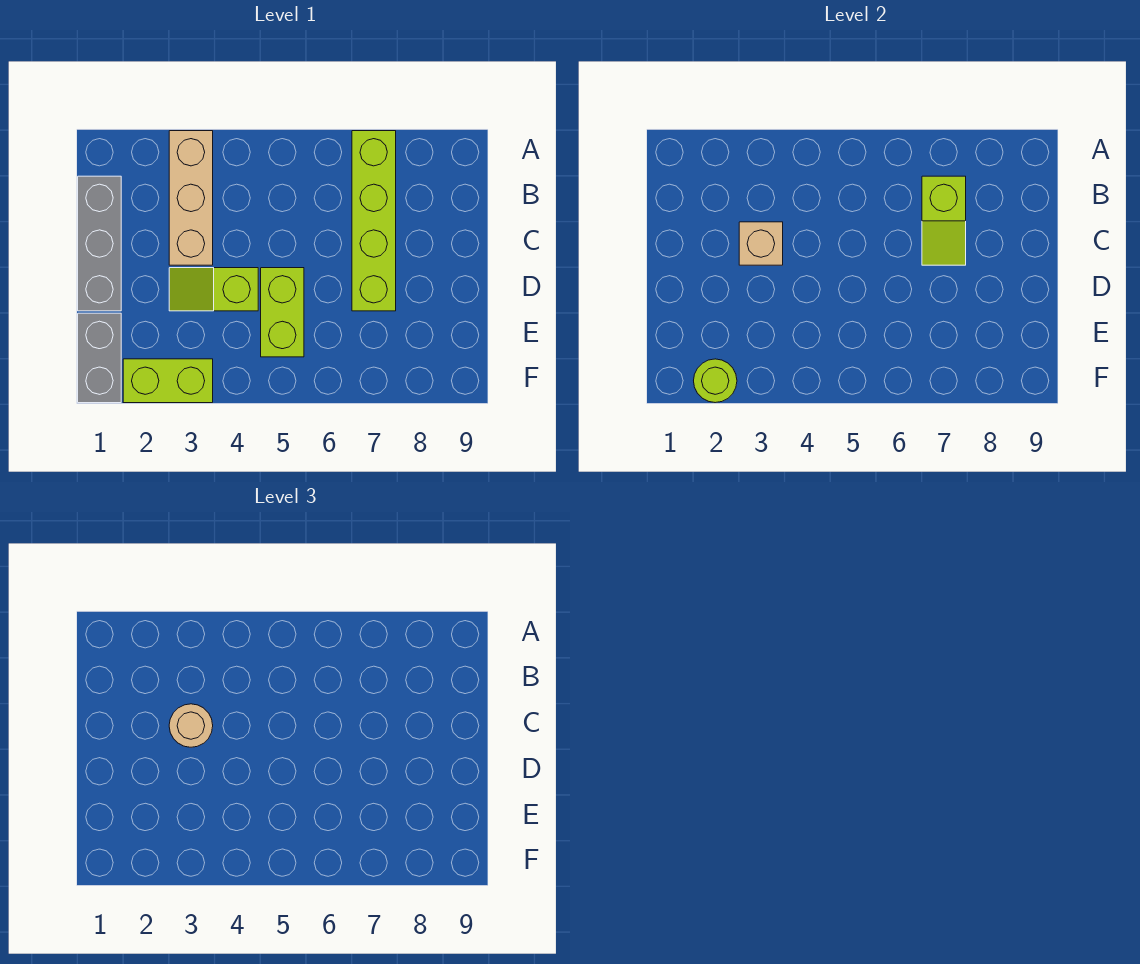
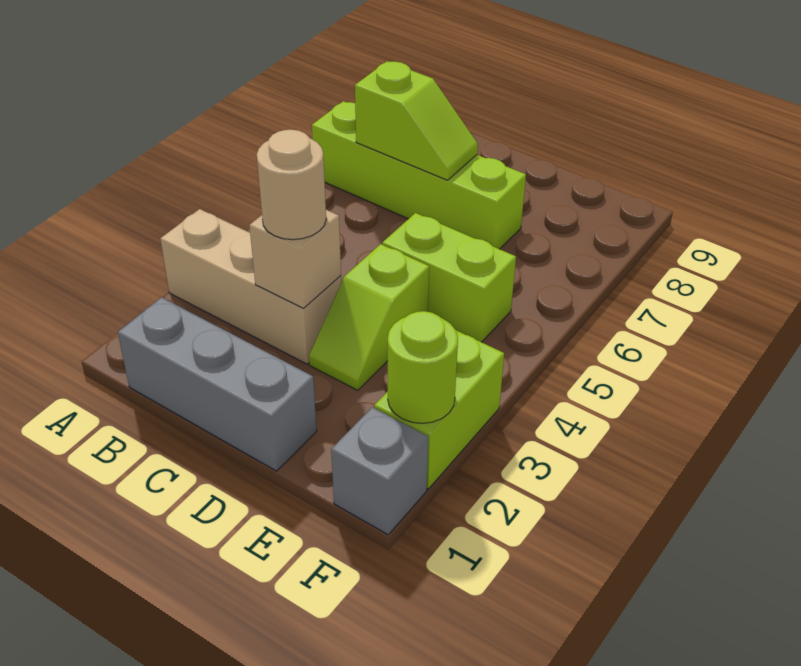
grey 1x2 brick [78,313,121,403] -> grey 1x1 brick [331,407,428,535]

